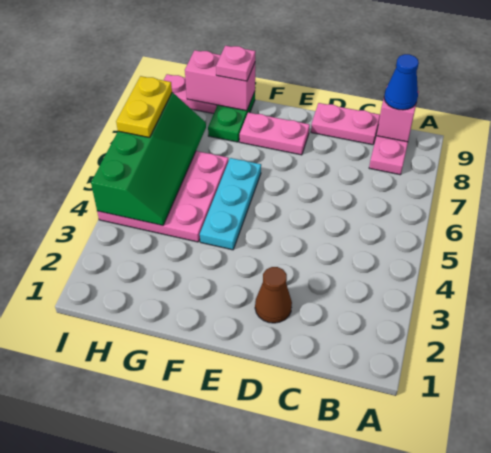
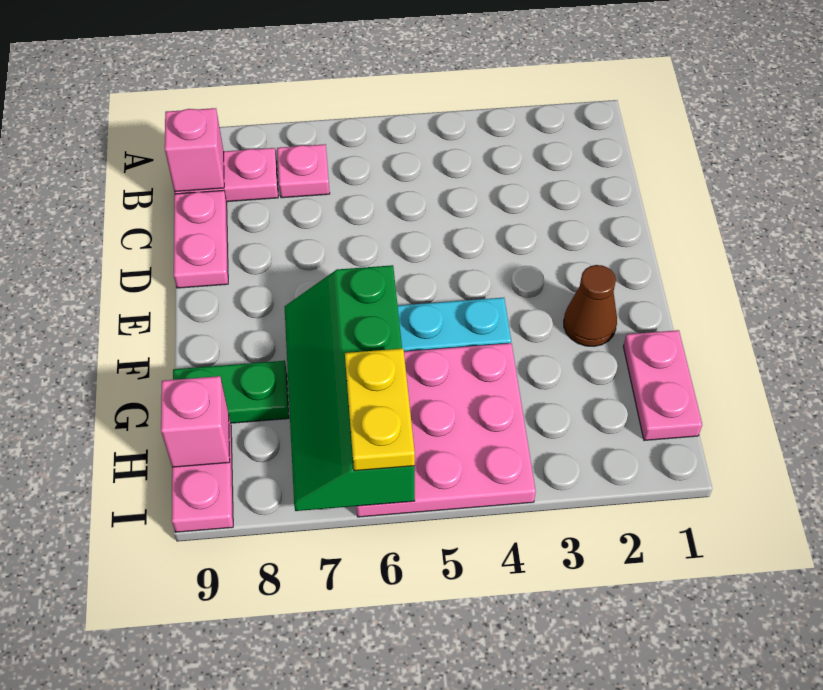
blue 1x1 cone [384,54,419,110] -> none
brown 1x1 cone [255,267,292,323] -> brown 1x1 cone moved to [564,265,617,346]
pink 1x2 plate [240,112,310,155] -> pink 1x2 plate moved to [623,330,702,440]
pink 1x2 brick [185,50,255,111] -> pink 1x1 brick [161,376,230,467]
pink 1x1 plate [216,46,256,81] -> pink 1x1 plate moved to [277,144,330,198]
green 2x4 slope [91,92,206,225] -> green 2x4 slope turned to [285,265,415,511]
yellow 1x2 plate [116,76,172,138] -> yellow 1x2 plate turned to [345,349,415,471]

